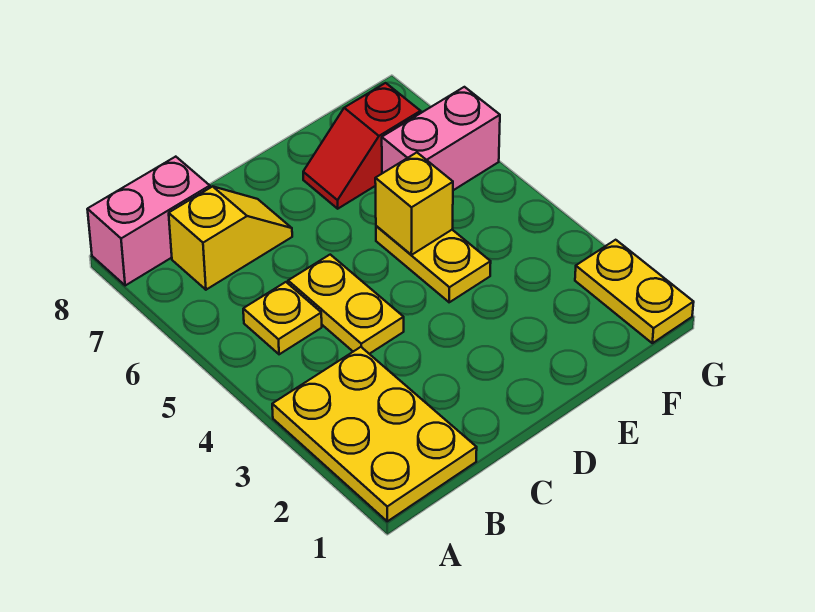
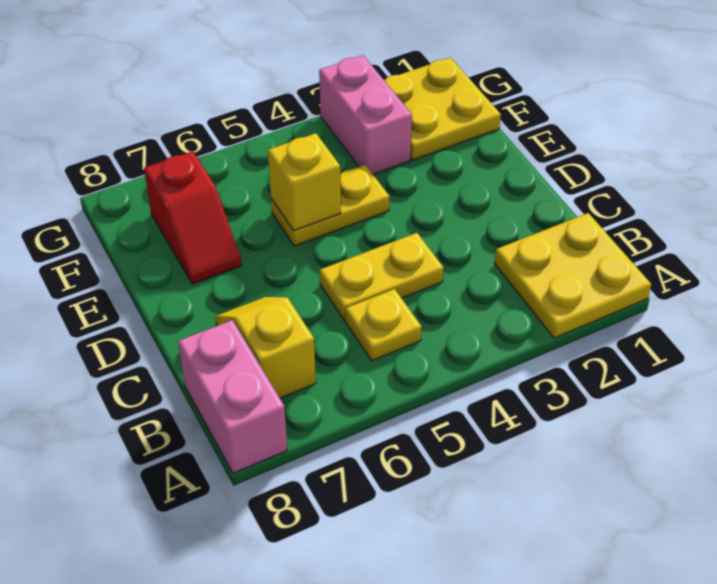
yellow 2x3 plate [272,347,477,521] -> yellow 2x2 plate [495,213,651,338]
pink 1x2 brick [382,87,500,190] -> pink 1x2 brick moved to [319,55,412,174]
yellow 1x2 plate [575,240,694,343] -> yellow 2x2 plate [384,57,501,160]

